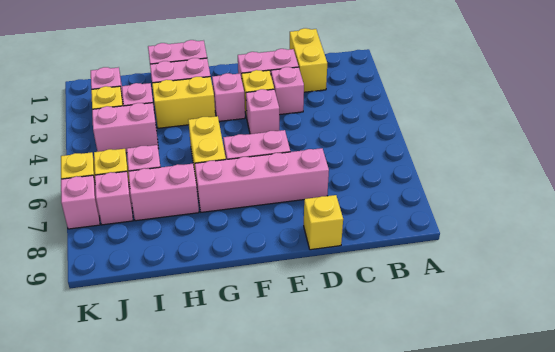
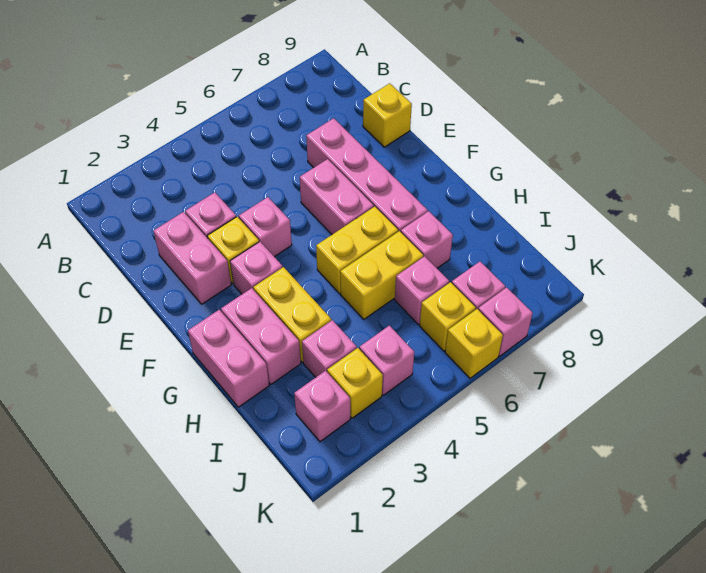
yellow 1x2 brick [290,28,327,92] -> yellow 1x2 brick moved to [340,231,423,319]
pink 1x2 brick [129,164,199,221] -> pink 1x1 brick [401,211,453,268]
pink 1x2 brick [92,103,159,153] -> pink 1x1 brick [359,326,414,395]

